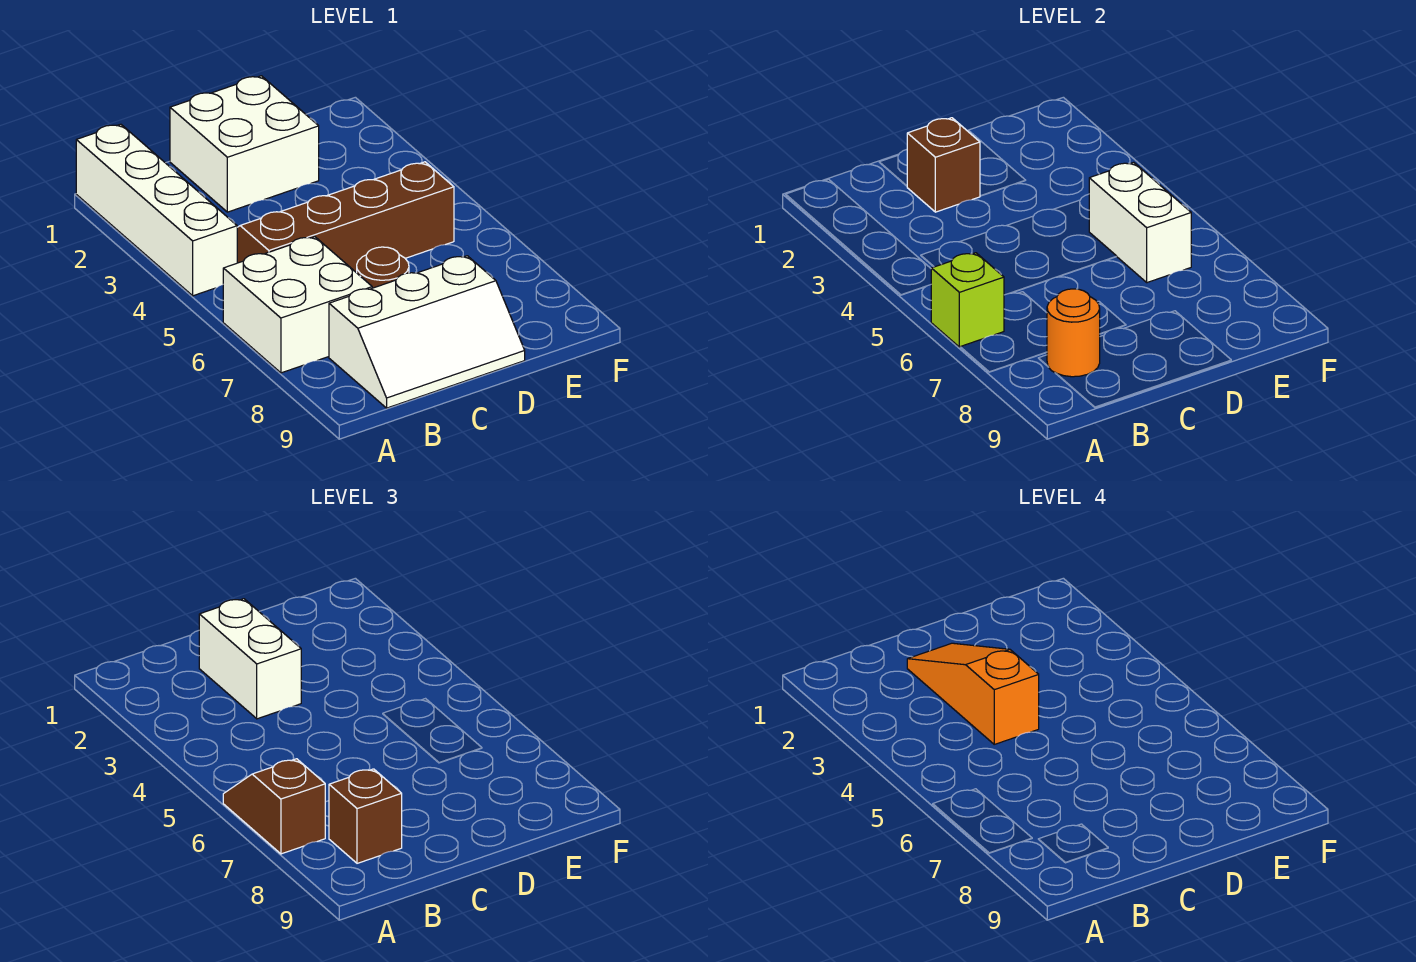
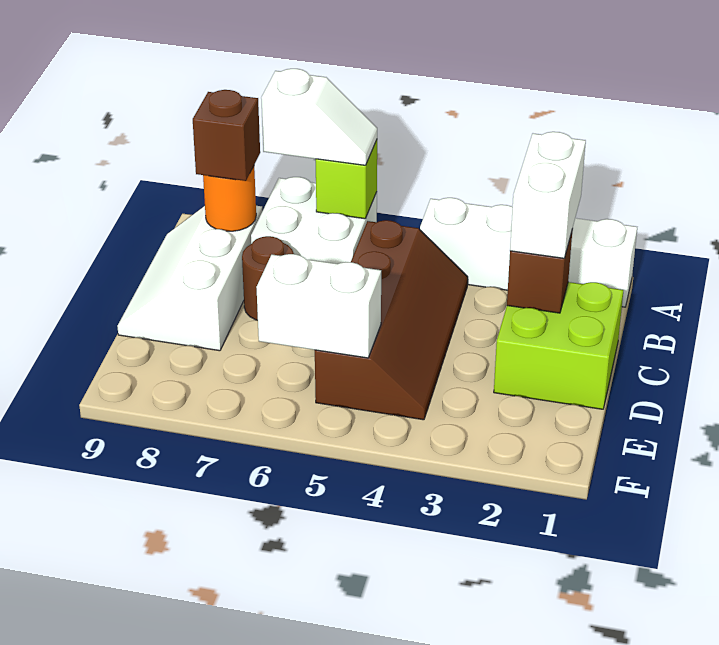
brown 1x2 slope [223,759,325,854] -> white 1x2 slope [261,69,377,165]
white 2x2 brick [170,76,319,212] -> lime 2x2 brick [494,282,623,409]
white 1x2 brick [199,599,301,719] -> white 1x2 brick turned to [510,132,586,258]
orange 1x3 slope [907,643,1039,744] -> none

